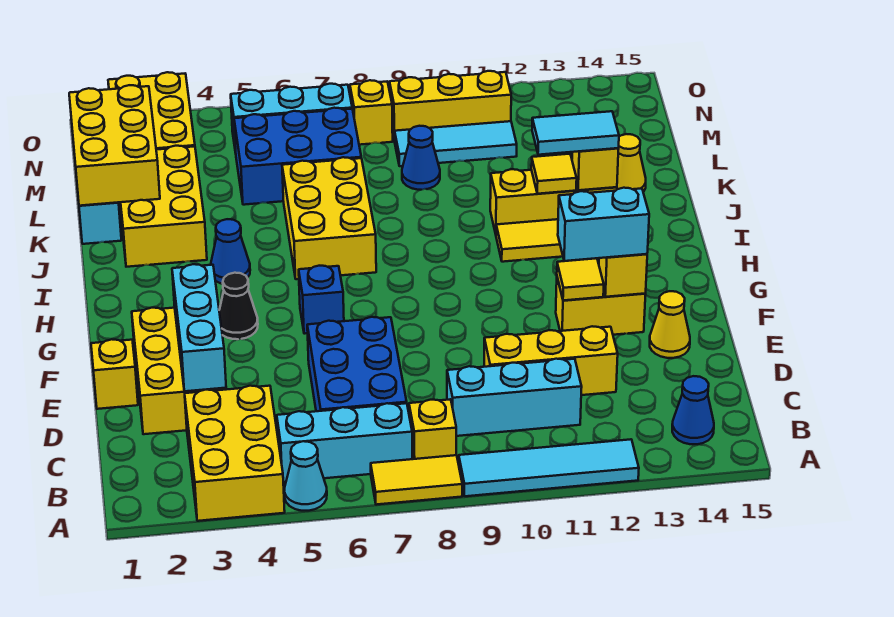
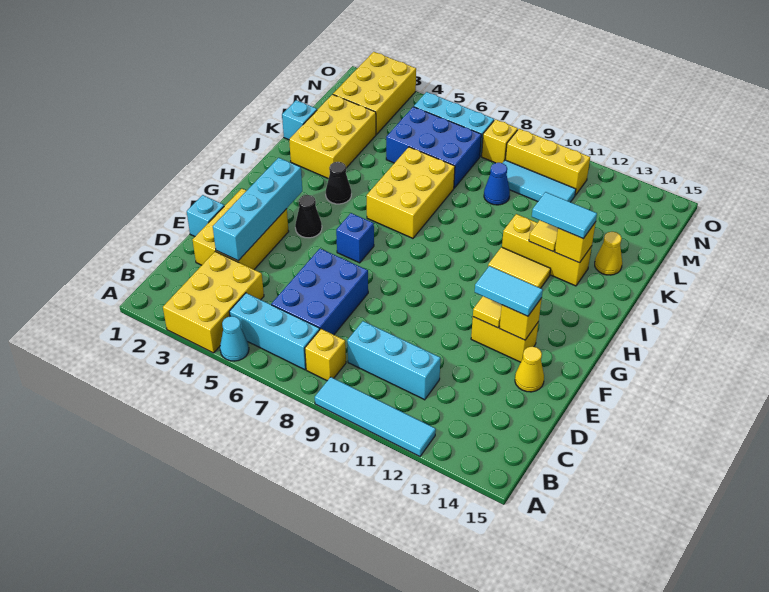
yellow 1x2 tile [371,455,462,505] -> none
blue 1x1 cone [672,376,714,444] -> none
cyan 1x3 brick [172,264,226,391] -> cyan 1x4 brick [213,158,302,261]
yellow 1x3 brick [484,326,618,395] -> none
yellow 1x1 brick [91,339,138,409] -> cyan 1x1 brick [187,195,224,236]
cyan 1x2 brick [558,188,649,261] -> cyan 1x2 tile [475,266,543,316]
blue 1x1 cone [211,219,250,284] -> black 1x1 cone [326,162,351,204]
yellow 2x3 brick [69,85,160,206] -> none

